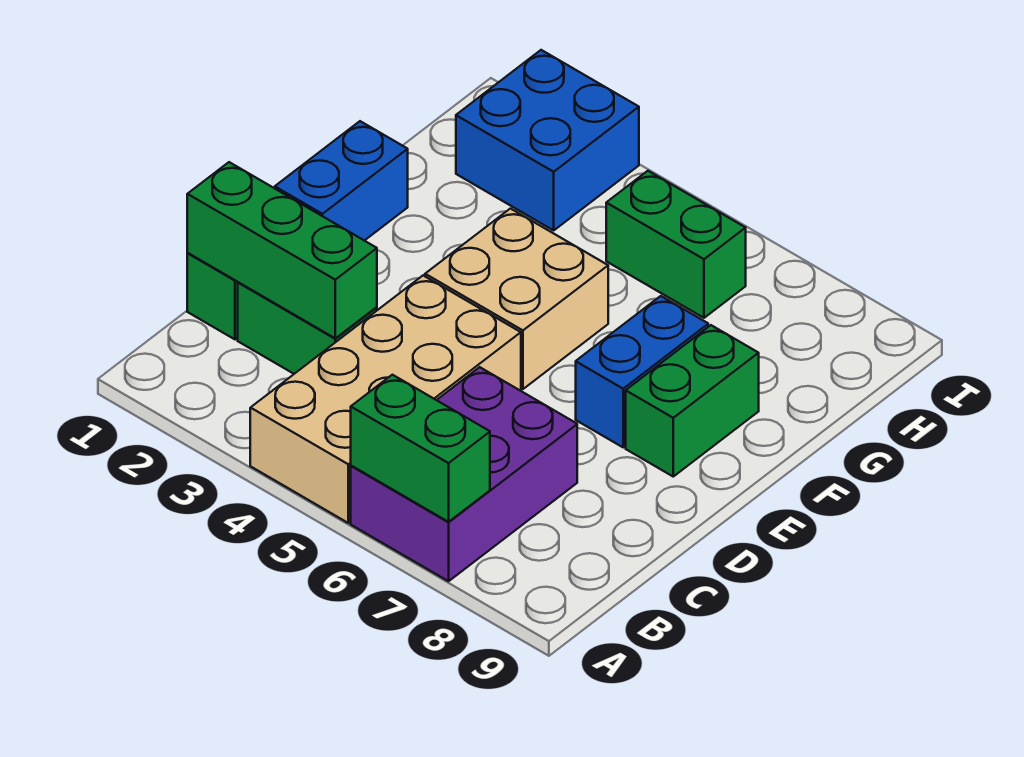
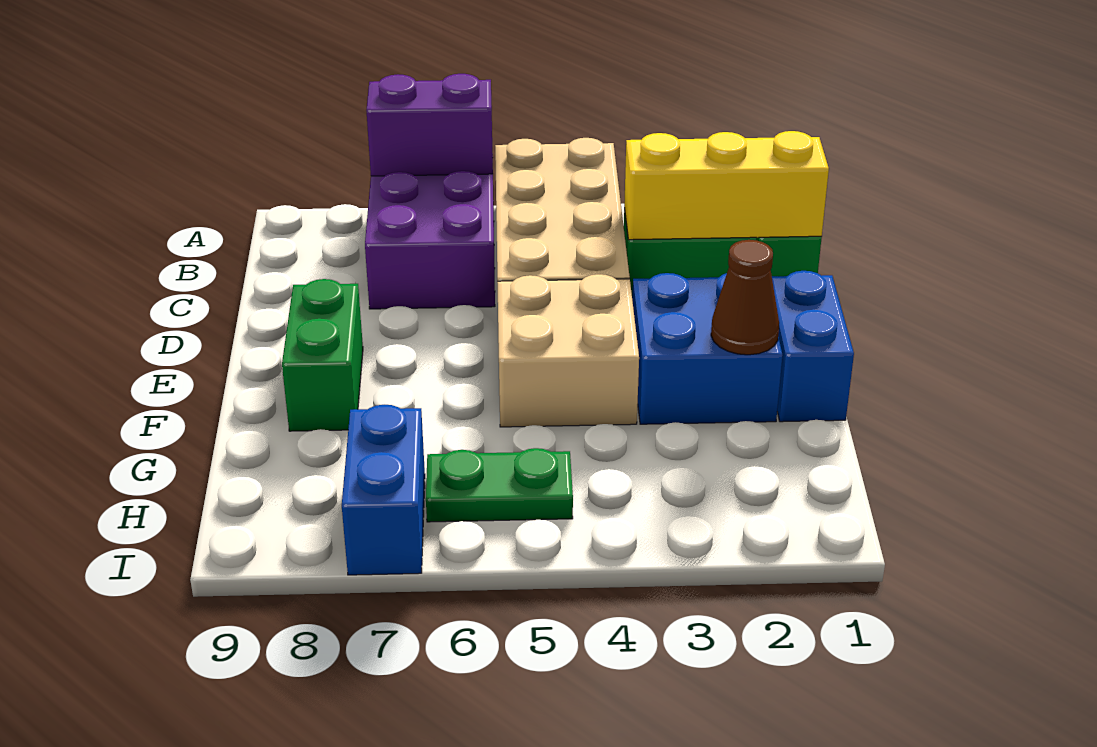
green 1x2 brick [351,375,490,522] -> purple 1x2 brick [366,74,493,176]
green 1x3 brick [187,162,377,338] -> yellow 1x3 brick [624,131,829,240]
blue 1x2 brick [576,296,708,447] -> blue 1x2 brick moved to [342,405,425,575]
none -> brown 1x1 cone [711,240,779,355]
blue 2x2 brick [456,50,639,230] -> blue 2x2 brick moved to [632,273,783,424]
green 1x2 brick [606,171,746,318] -> green 1x2 plate [426,448,573,522]

